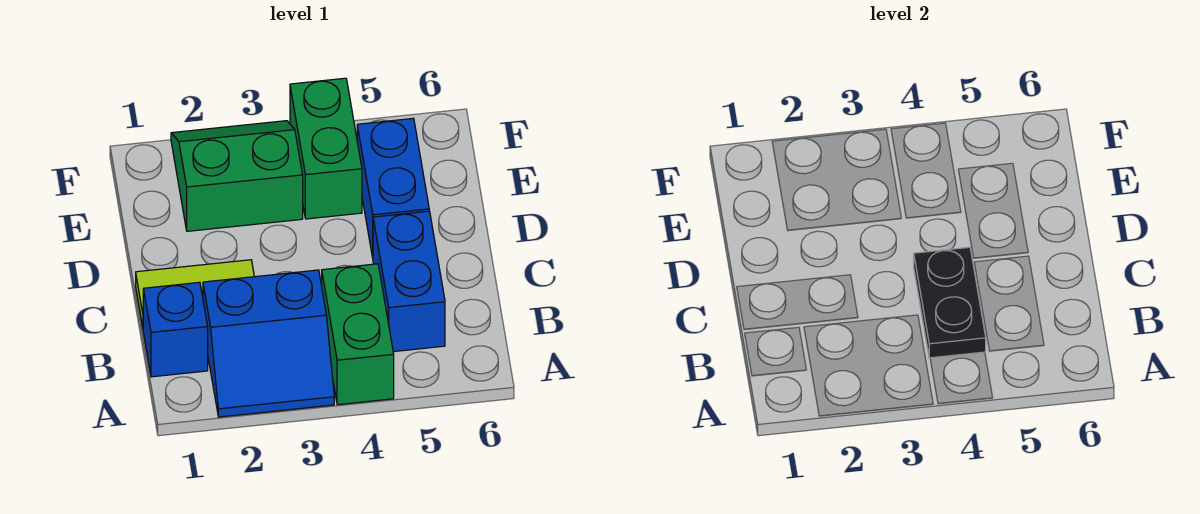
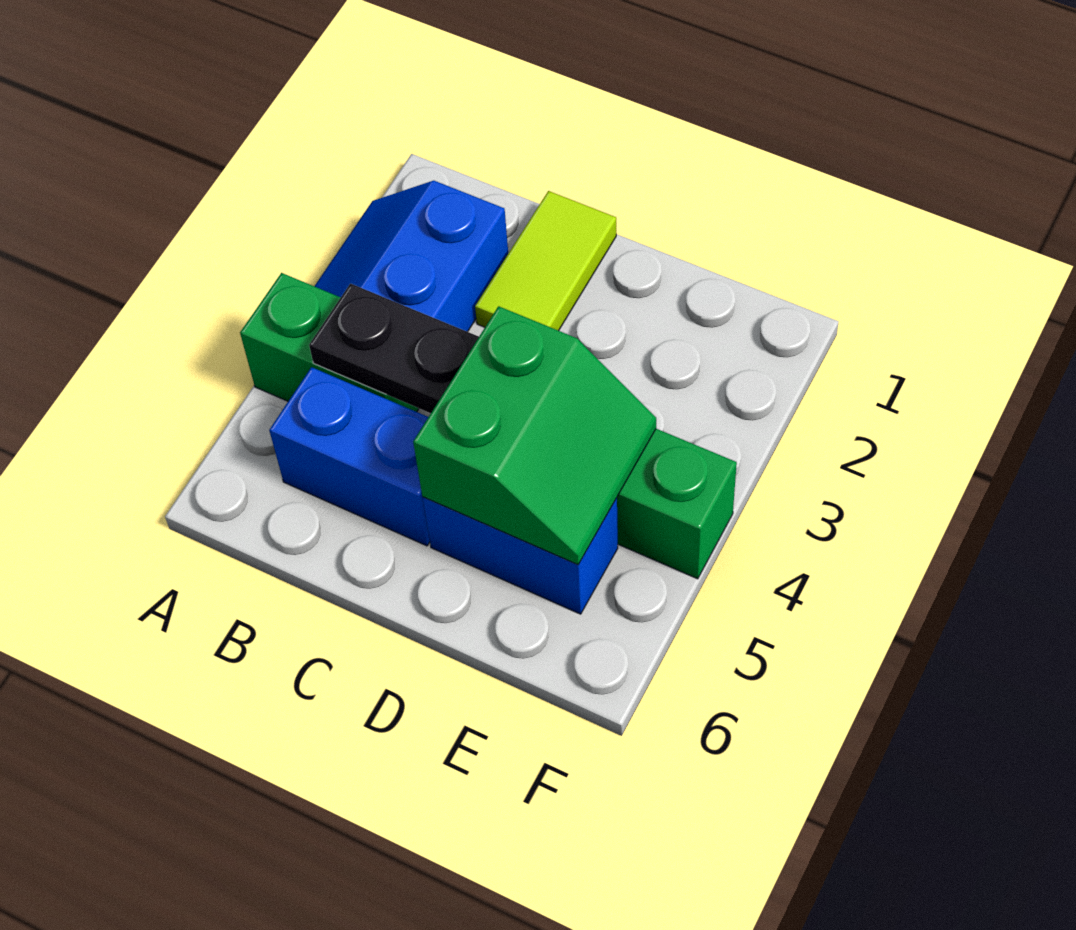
blue 1x1 brick [143,282,208,377] -> none
green 2x2 slope [171,121,303,231] -> green 2x2 slope moved to [413,306,656,565]

